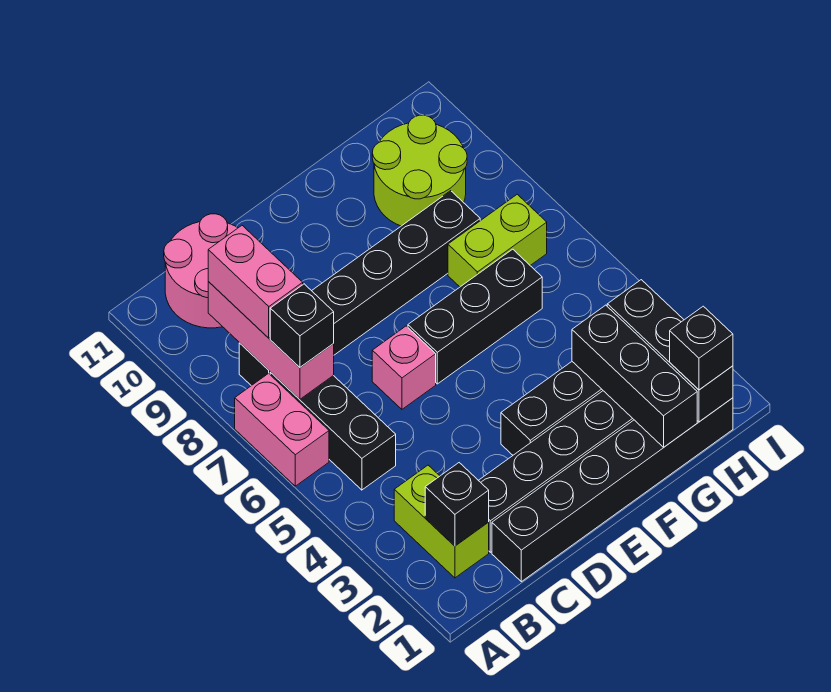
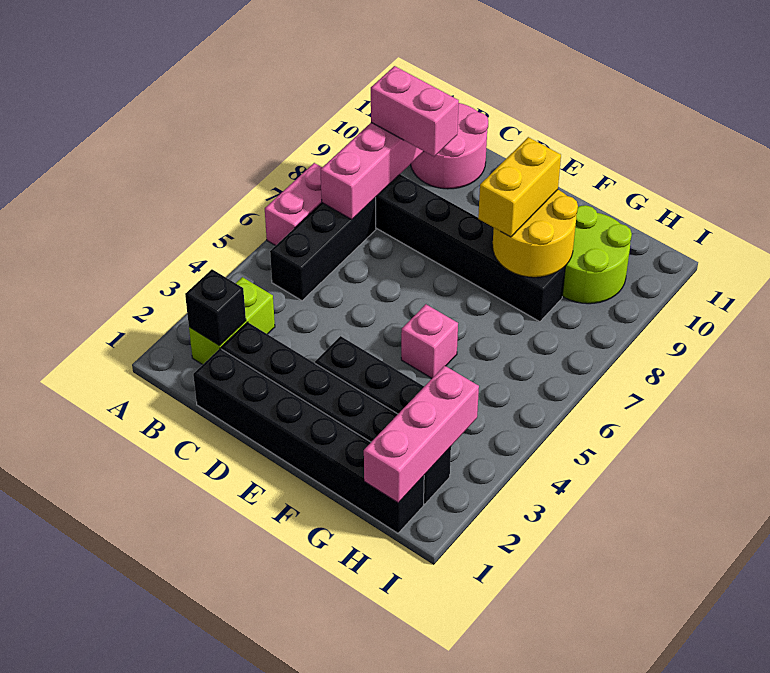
black 1x1 brick [270,284,334,367] -> none
pink 1x2 brick [208,226,303,338] -> pink 1x2 brick turned to [371,66,459,157]
pink 1x1 brick [372,326,436,409] -> pink 1x1 brick moved to [401,304,458,378]
black 1x3 brick [408,249,542,384] -> none
none -> yellow 2x2 round brick [493,190,578,277]
none -> yellow 1x2 brick [478,137,561,237]
black 1x3 brick [572,305,697,447] -> none
lime 1x2 brick [448,194,547,287] -> none
black 1x3 brick [607,280,733,422] -> pink 1x3 brick [364,366,479,503]
black 1x1 brick [670,306,733,390] -> none

